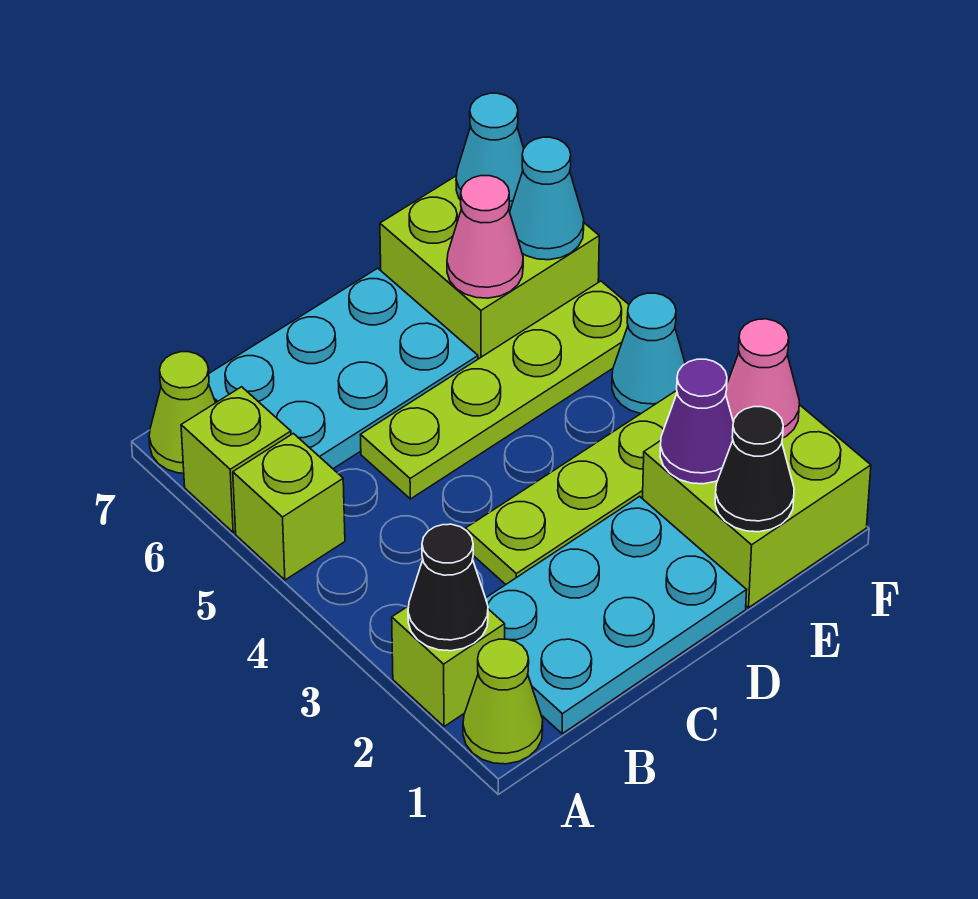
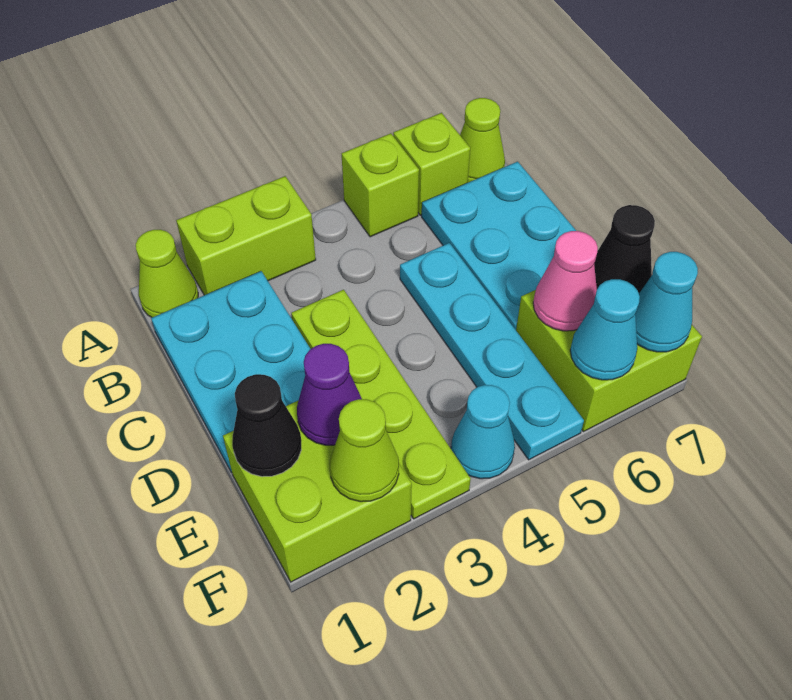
lime 1x1 brick [392,606,505,727] -> lime 1x2 brick [176,176,316,295]
black 1x1 cone [408,524,488,651] -> black 1x1 cone moved to [594,205,655,293]
lime 1x4 plate [361,281,629,499] -> cyan 1x4 plate [400,243,584,460]
pink 1x1 cone [726,319,799,438] -> lime 1x1 cone [330,399,399,502]

